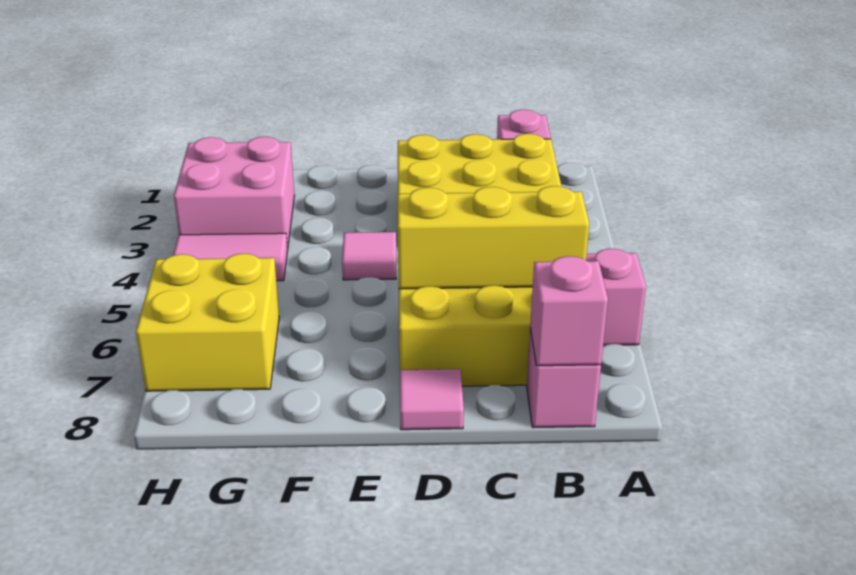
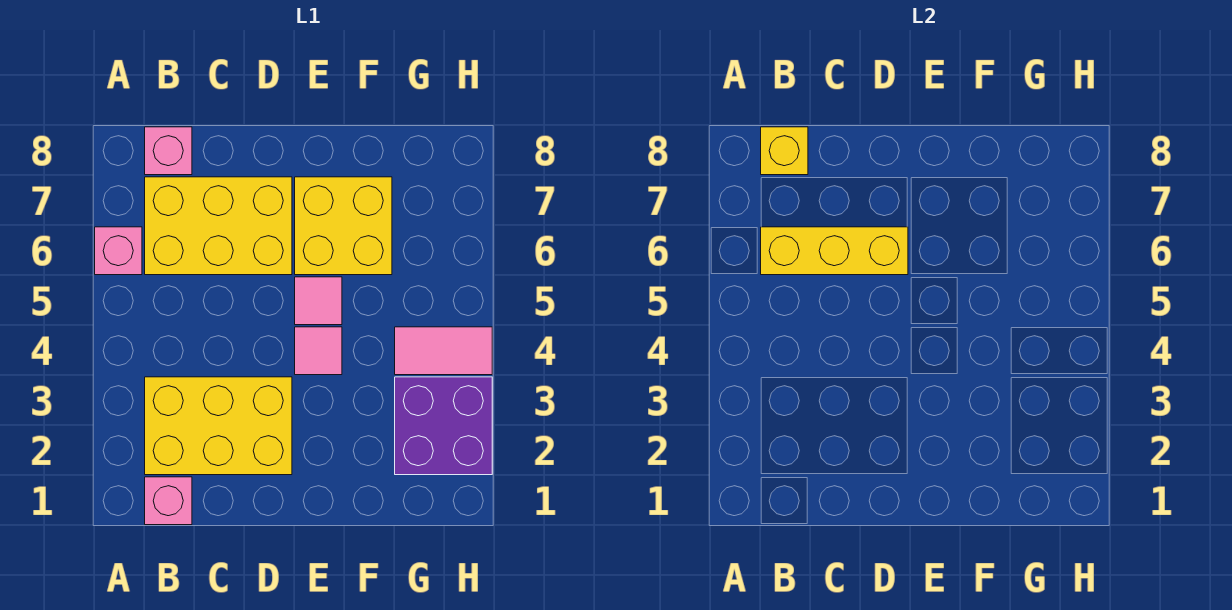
pink 1x1 brick [530,256,608,366] -> yellow 1x1 brick [761,127,808,175]
pink 1x1 tile [400,369,464,430] -> pink 1x1 tile moved to [295,277,342,325]
pink 2x2 brick [174,137,294,249] -> purple 2x2 brick [395,377,492,475]
yellow 2x2 brick [136,254,279,391] -> yellow 2x2 brick moved to [295,177,392,275]

